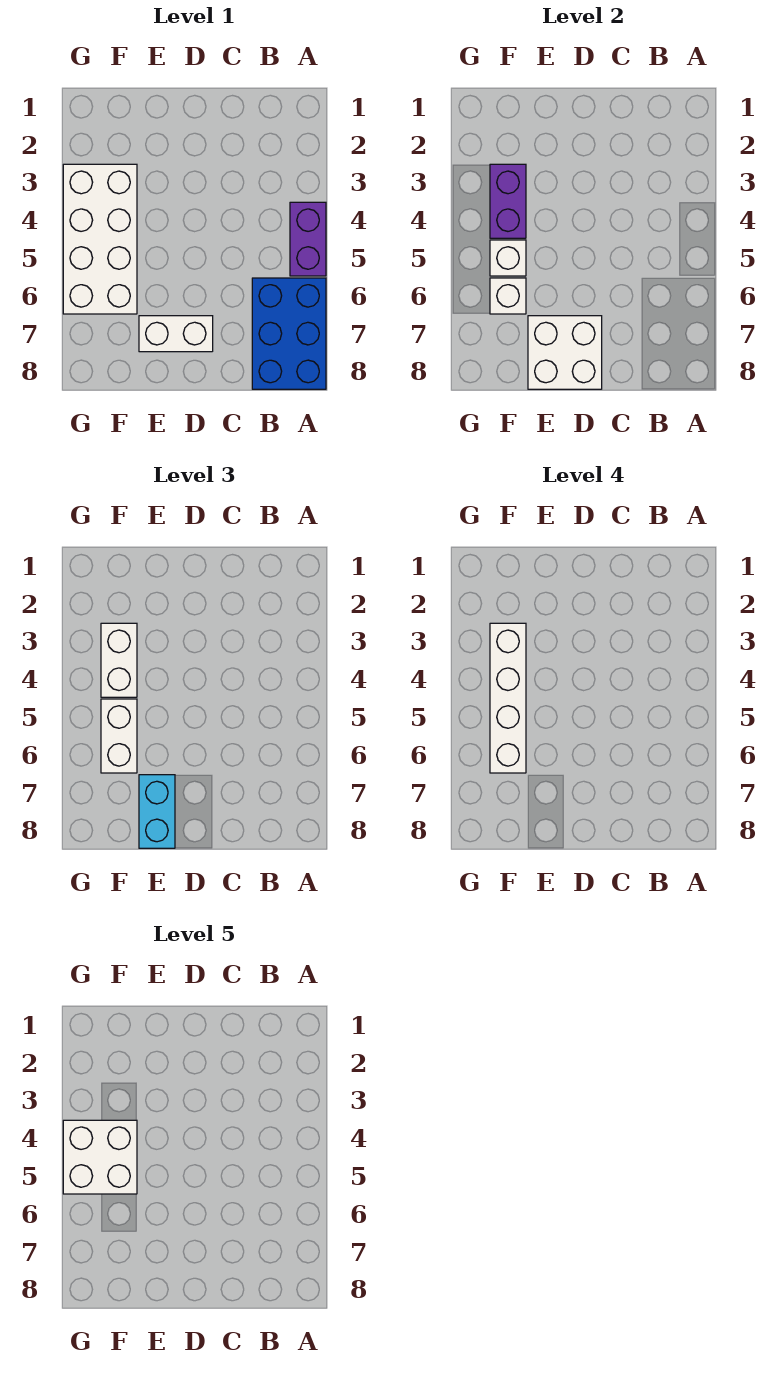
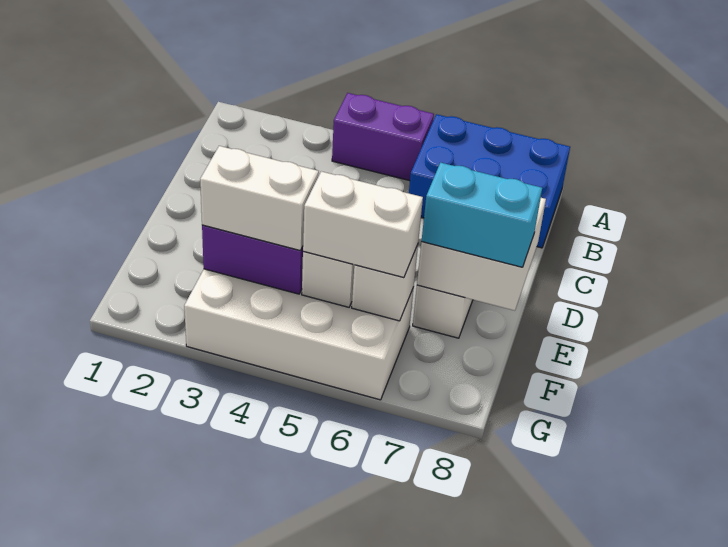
white 1x4 brick [490,623,526,773] -> none
white 2x2 brick [63,1120,137,1194] -> none

